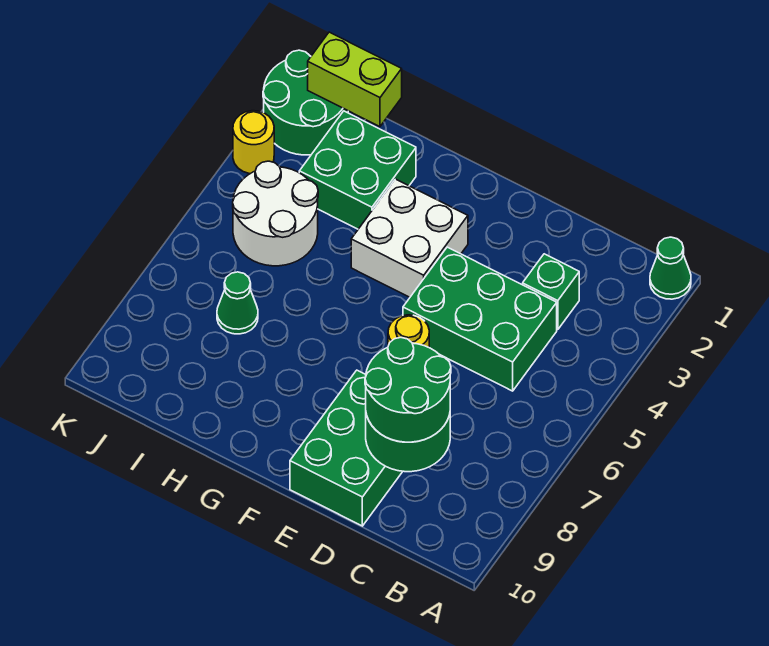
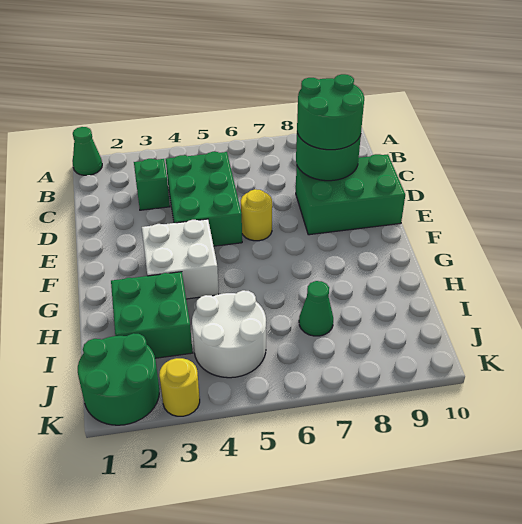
lime 1x2 brick [308,32,402,127] -> none

